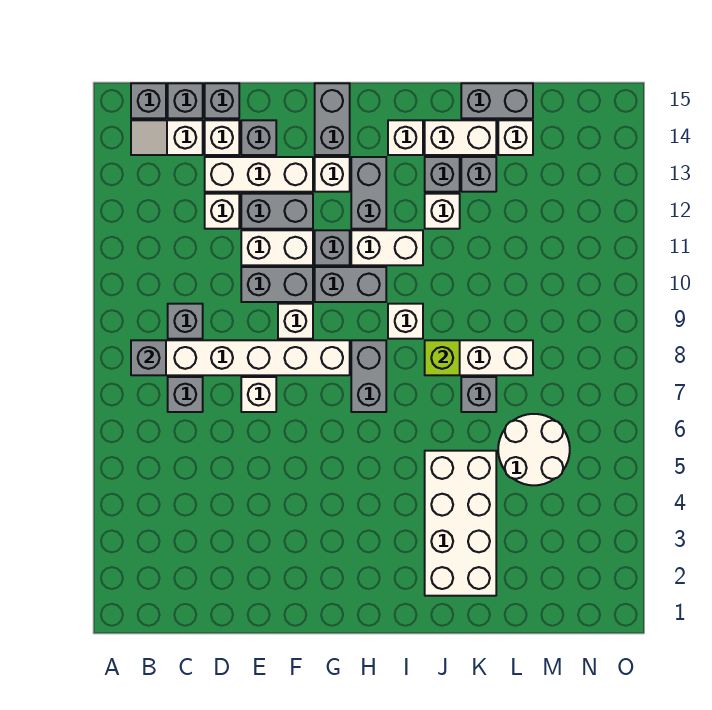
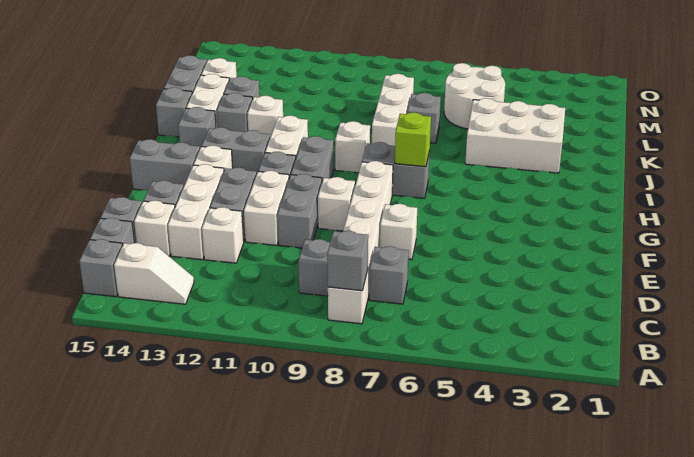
white 1x2 slope [131,120,203,155] -> white 1x2 slope turned to [114,243,194,304]
white 1x1 brick [388,120,423,155] -> grey 1x1 brick [178,107,216,148]
white 2x4 brick [425,451,496,596] -> white 2x3 brick [465,98,565,173]
lime 1x1 brick [425,340,460,375] -> lime 1x1 brick moved to [395,112,431,167]
none -> grey 1x1 brick [156,87,192,137]

